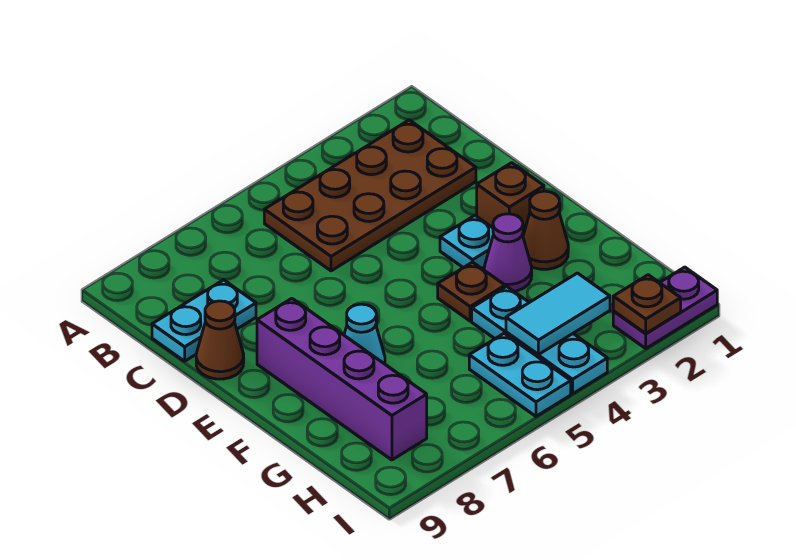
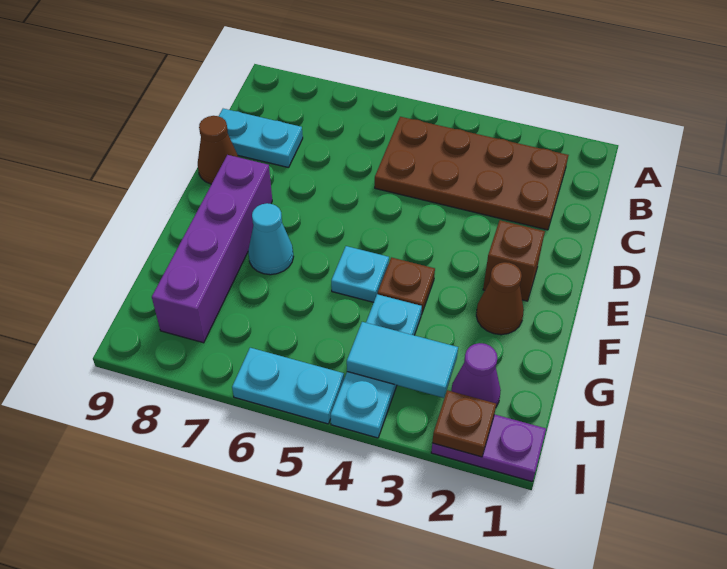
cyan 1x1 plate [440,216,493,268] -> cyan 1x1 plate moved to [331,246,389,302]
purple 1x1 cone [484,214,532,291] -> purple 1x1 cone moved to [452,343,501,407]
cyan 1x2 plate [469,333,571,416] -> cyan 1x2 plate turned to [232,348,344,424]

